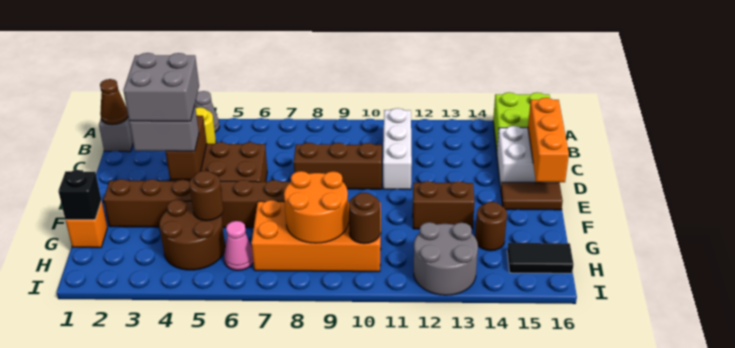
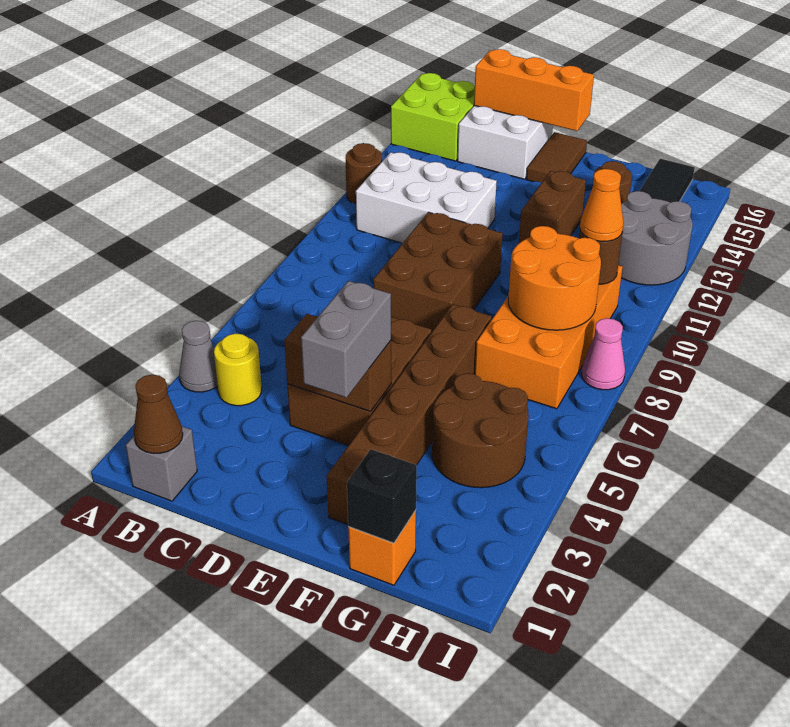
white 1x3 brick [383,108,412,190] -> white 2x3 brick [356,152,497,243]
grey 2x2 brick [123,53,199,121] -> none
brown 1x3 brick [294,143,382,189] -> brown 2x3 brick [373,212,503,331]
brown 1x1 round brick [189,171,223,221] -> brown 1x1 round brick moved to [346,143,382,204]
pink 1x1 cone [224,221,253,271] -> pink 1x1 cone moved to [581,318,625,390]
none -> orange 1x1 cone [580,169,624,241]

